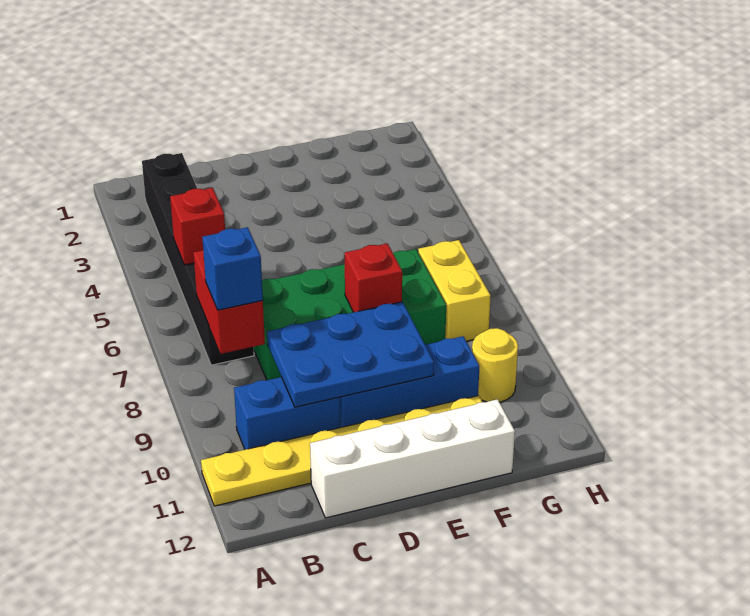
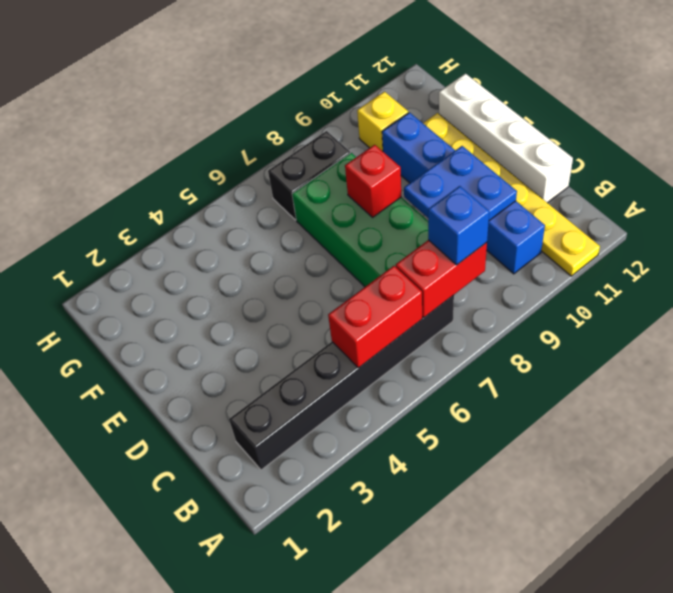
red 1x1 brick [170,188,225,265] -> red 1x2 brick [328,266,422,368]
blue 2x3 plate [267,302,434,407] -> blue 2x2 plate [404,146,517,221]
yellow 1x2 brick [418,240,491,341] -> black 1x2 brick [268,131,350,220]
yellow 1x1 round brick [472,328,518,402] -> yellow 1x1 brick [357,92,408,151]

